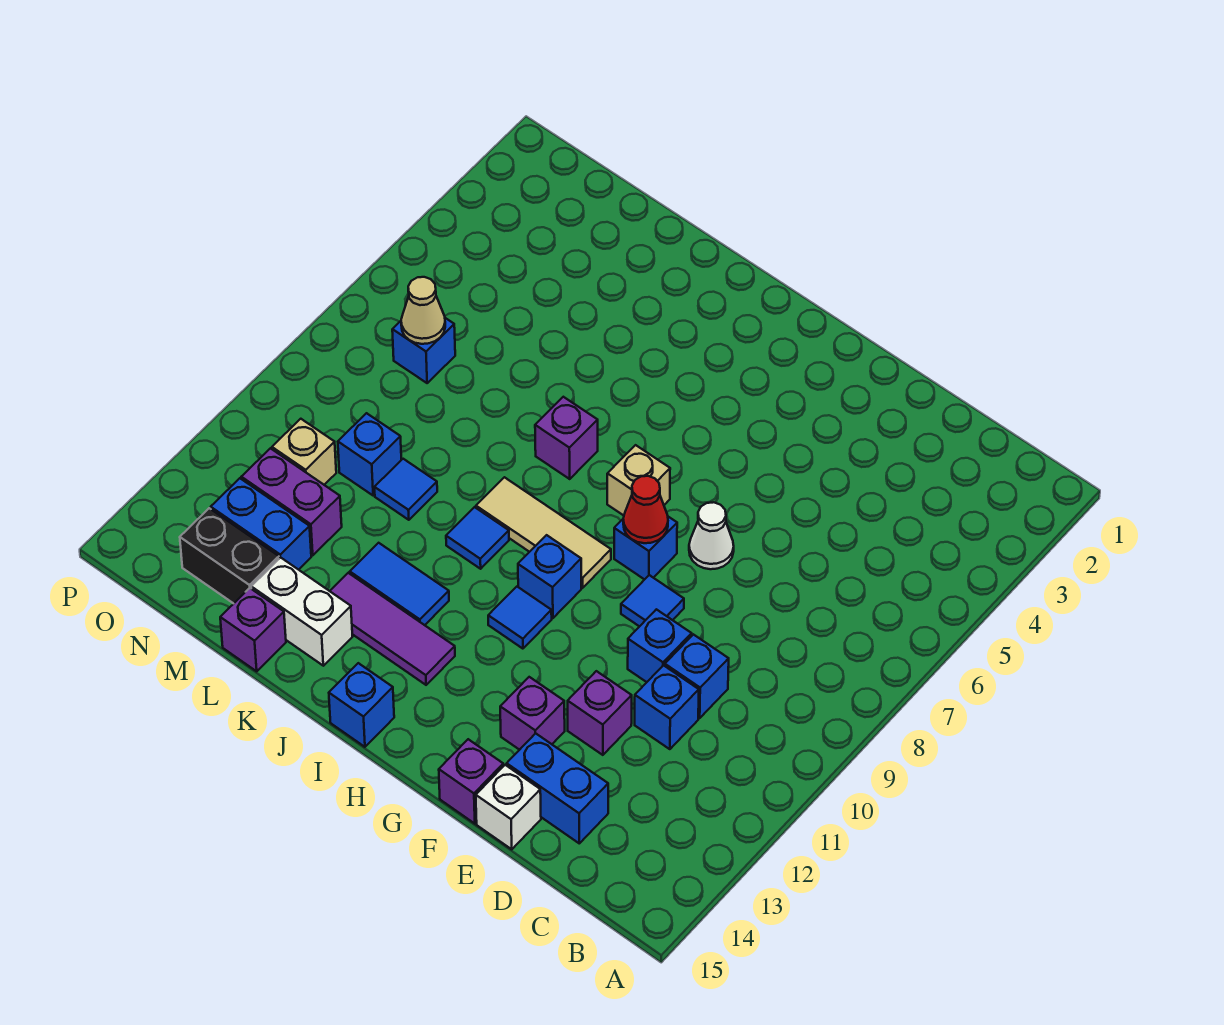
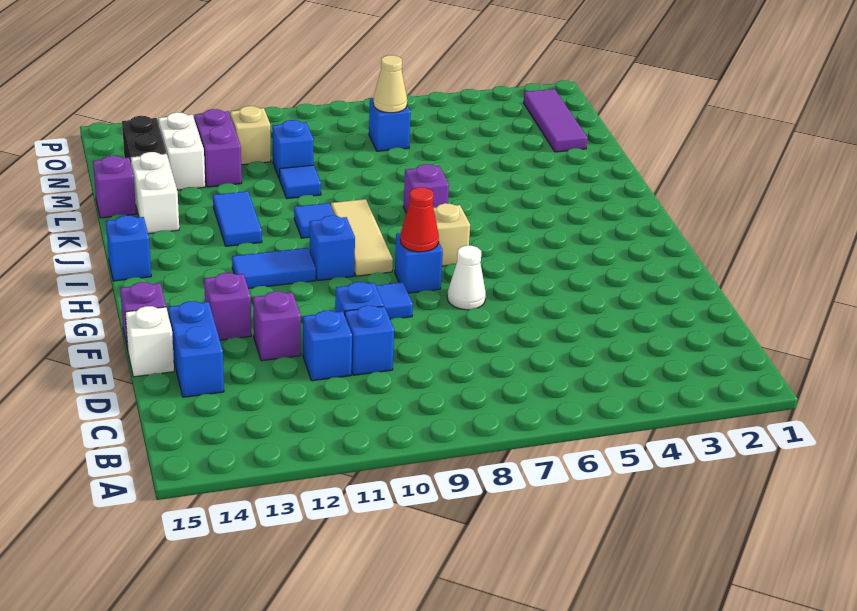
blue 1x1 tile [488,587,552,649] -> blue 1x2 tile [232,248,316,289]
purple 1x3 tile [330,573,455,685] -> purple 1x3 tile moved to [524,89,587,152]
blue 1x2 brick [211,478,311,570] -> white 1x2 brick [158,112,205,190]

